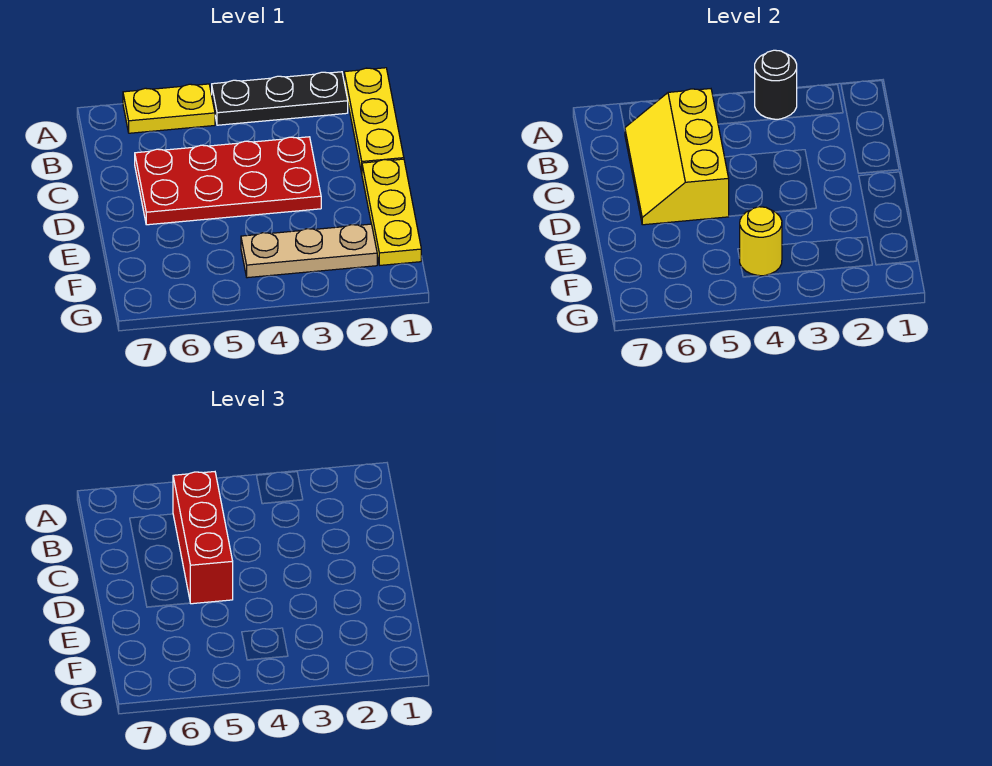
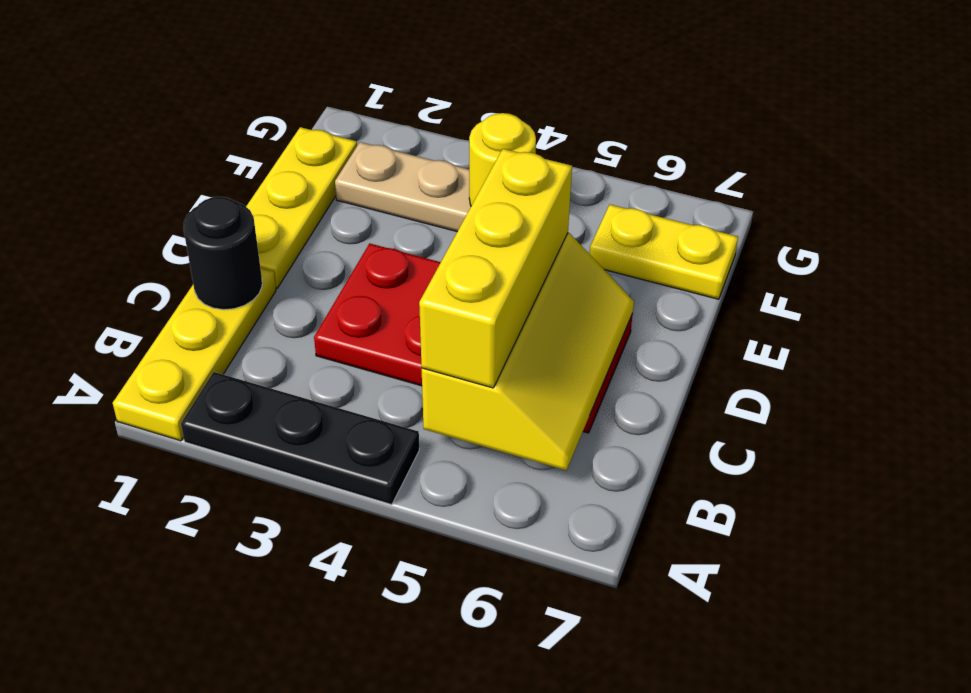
black 1x1 round brick [755,50,797,119] -> black 1x1 round brick moved to [184,197,262,310]
yellow 1x2 plate [123,84,215,133] -> yellow 1x2 plate moved to [590,205,738,299]
red 1x3 brick [173,472,233,604] -> yellow 1x3 brick [419,149,572,388]

